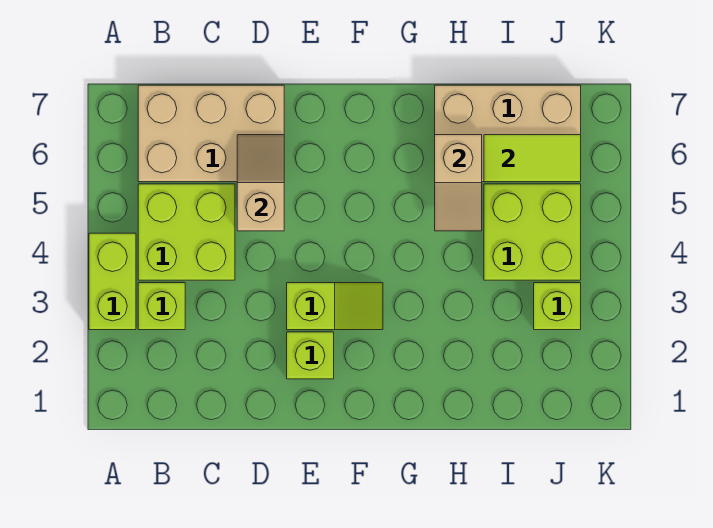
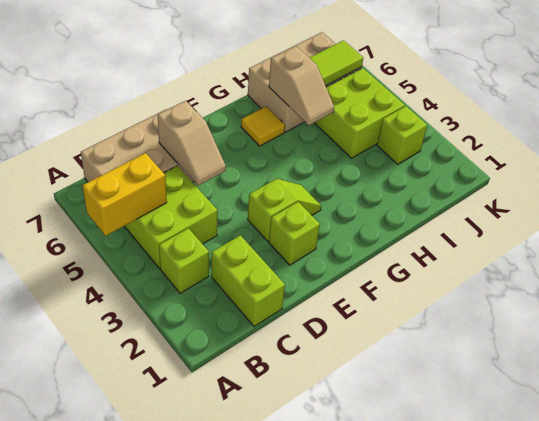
lime 1x2 brick [89,233,136,330] -> lime 1x2 brick moved to [211,235,285,326]
none -> yellow 1x2 brick [83,153,167,236]
tan 1x2 slope [237,135,284,231] -> tan 1x2 slope turned to [158,101,226,186]
none -> yellow 1x1 tile [241,106,285,146]

